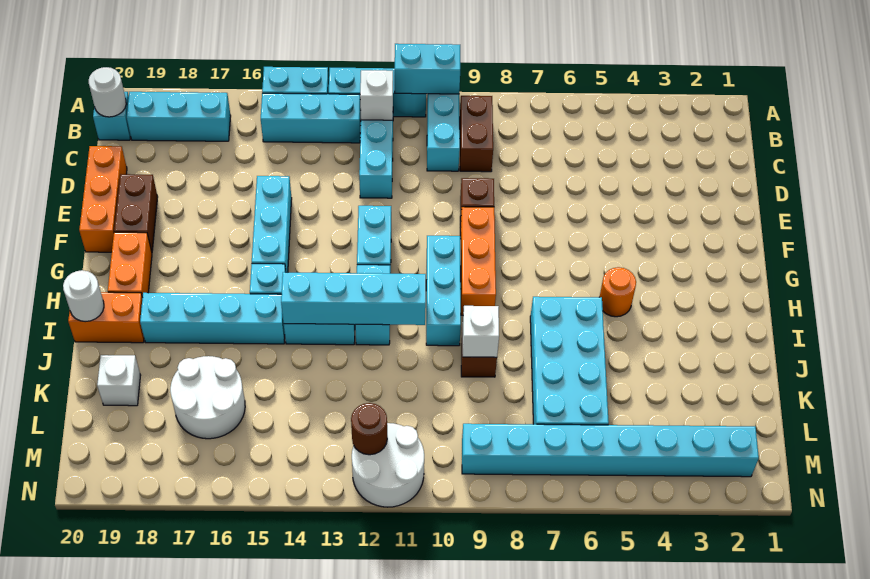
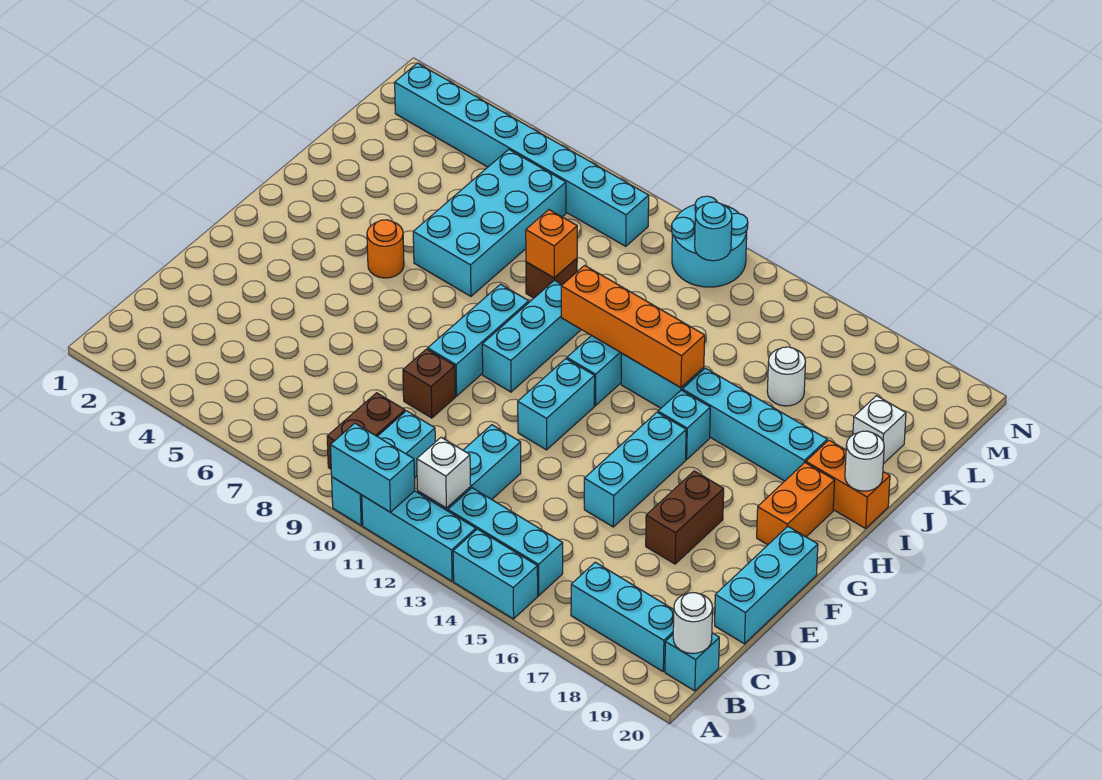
orange 1x3 brick [79,146,127,252] -> cyan 1x3 brick [715,527,818,644]
brown 1x2 brick [114,174,158,251] -> brown 1x2 brick moved to [646,471,724,564]
orange 1x3 brick [460,207,496,315] -> cyan 1x3 brick [428,284,529,396]
cyan 1x4 brick [281,272,426,325] -> orange 1x4 brick [561,265,705,388]
white 1x1 brick [463,306,499,357] -> orange 1x1 brick [526,210,577,278]
white 2x2 round brick [170,356,245,439] -> white 1x1 round brick [767,347,805,406]
white 2x2 round brick [352,423,424,507] -> cyan 2x2 round brick [672,196,748,287]
brown 1x1 round brick [351,403,387,455] -> cyan 1x1 round brick [695,202,732,261]

